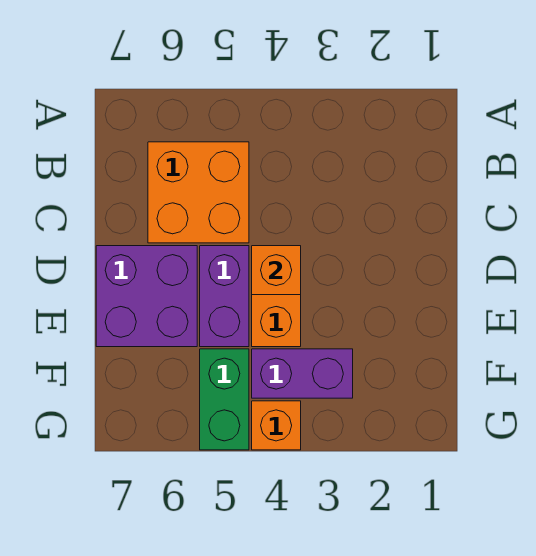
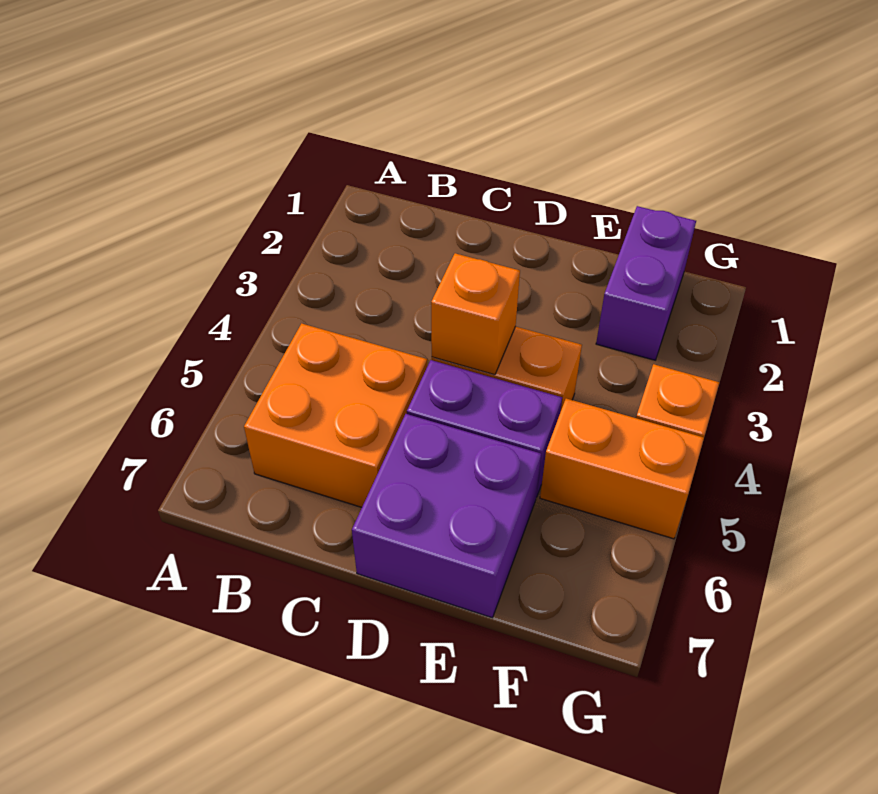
purple 1x2 brick [252,349,353,398] -> purple 1x2 brick moved to [596,206,696,360]
green 1x2 brick [200,349,249,450] -> orange 1x2 brick [540,398,704,539]

